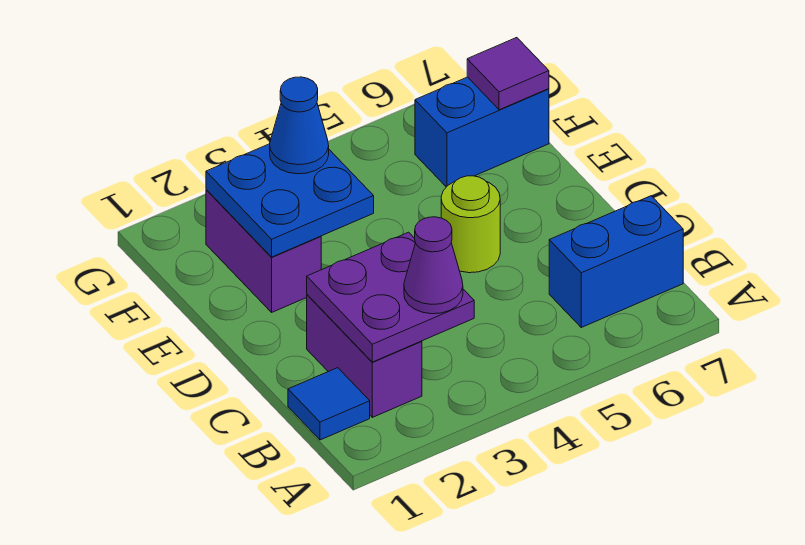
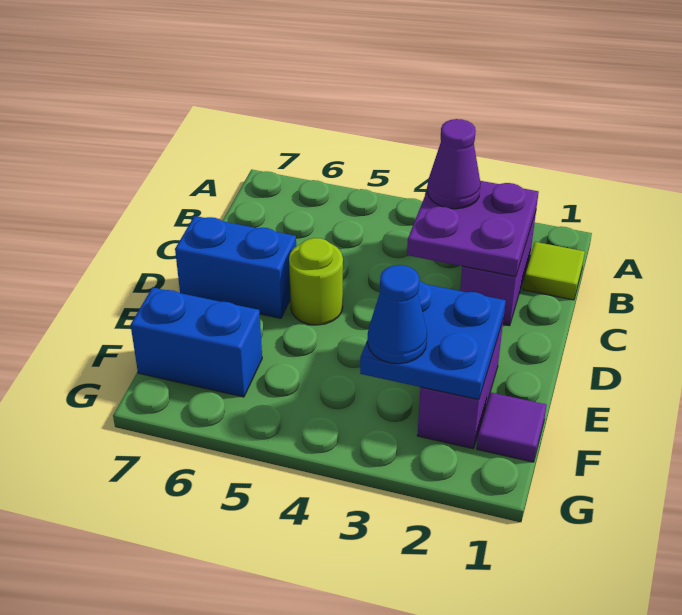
blue 1x1 tile [288,368,370,440] -> lime 1x1 tile [523,242,585,300]
blue 1x2 brick [549,196,683,327] -> blue 1x2 brick moved to [175,216,296,318]
purple 1x1 tile [467,38,549,110] -> purple 1x1 tile moved to [477,392,547,462]

